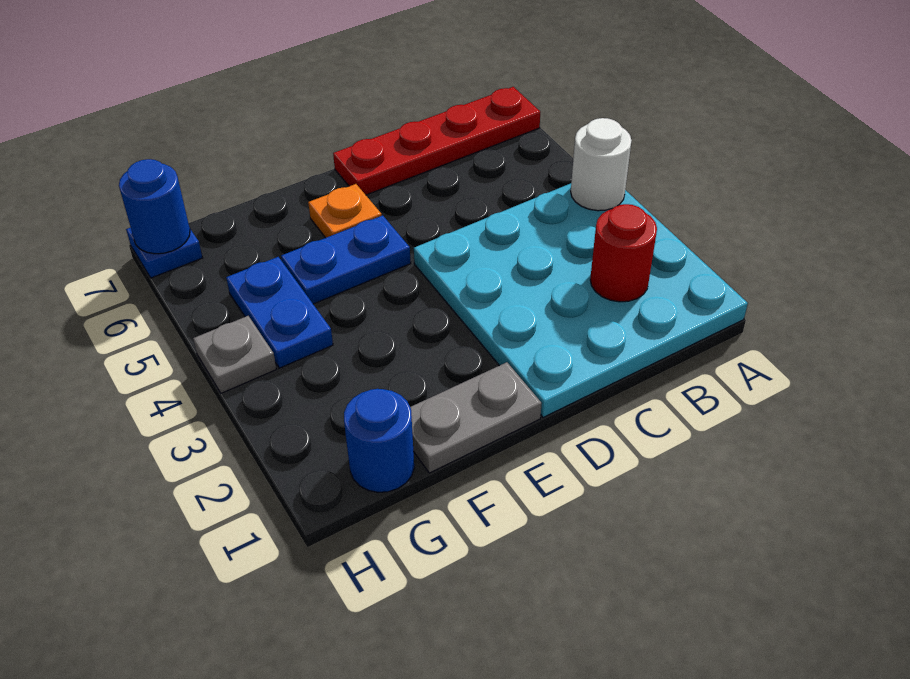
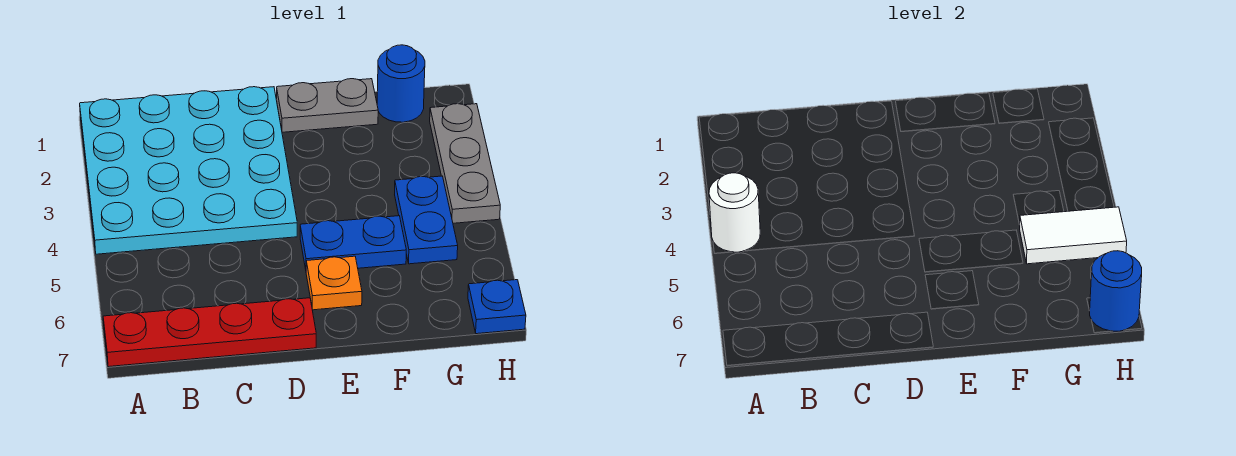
red 1x1 round brick [590,204,657,302] -> none
none -> white 1x2 tile [1019,207,1127,264]
grey 1x1 plate [193,316,276,393] -> grey 1x3 plate [430,104,500,223]

